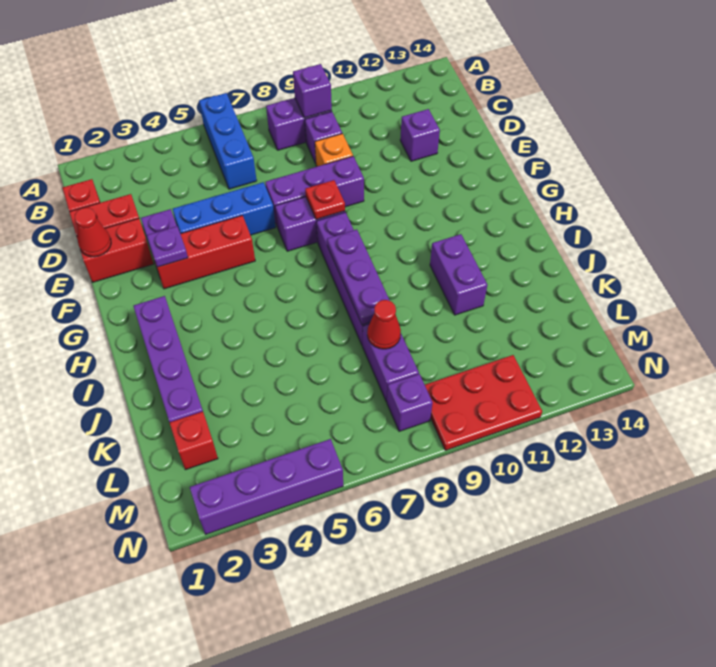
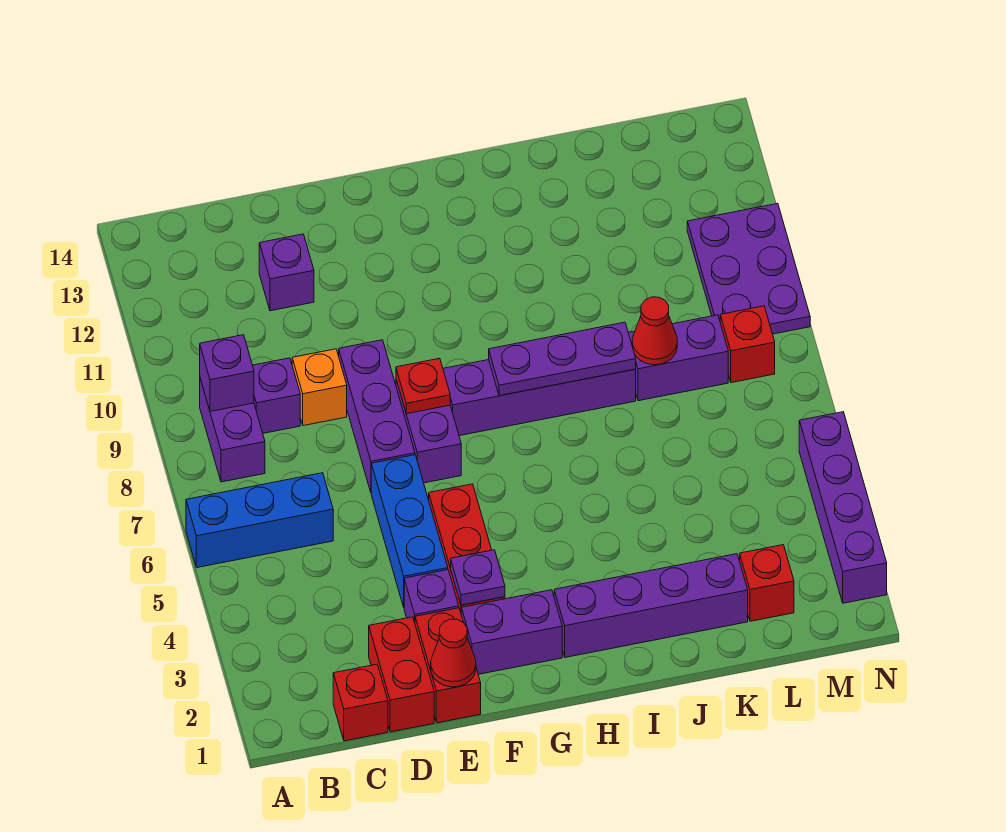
purple 1x2 brick [430,234,487,315] -> purple 1x2 brick moved to [461,590,562,674]
purple 1x1 brick [387,374,433,431] -> red 1x1 brick [720,306,775,383]
red 2x3 plate [425,355,542,450] -> purple 2x3 plate [687,203,810,334]

